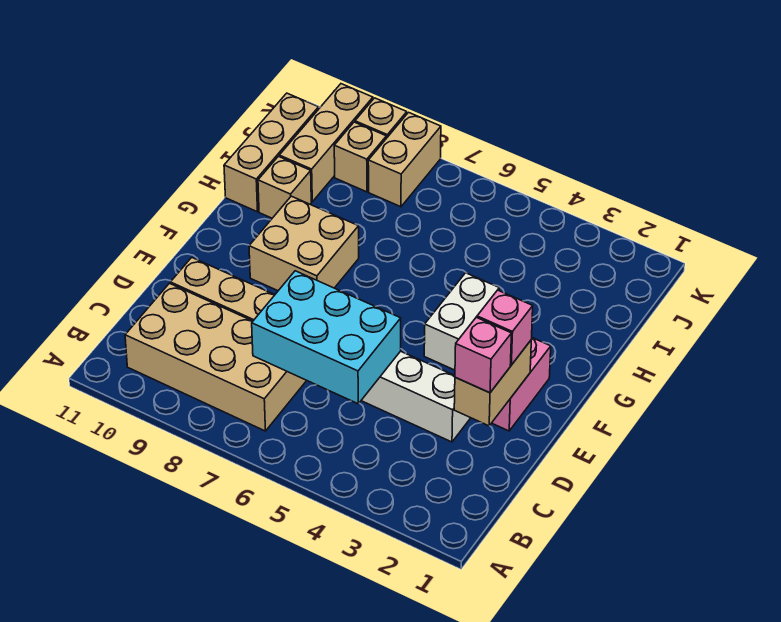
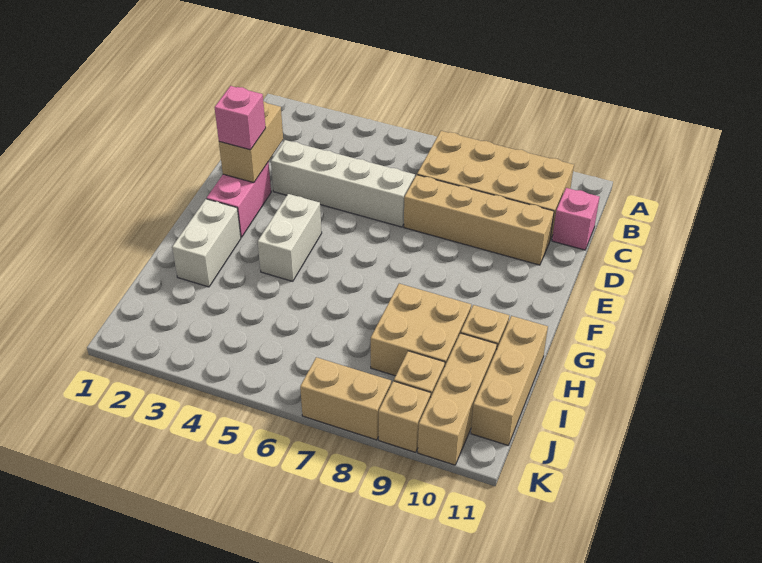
cyan 2x3 brick [252,271,401,404] -> none
pink 1x1 brick [455,317,512,393] -> pink 1x1 brick moved to [552,188,600,250]
tan 2x2 brick [249,196,359,291] -> tan 2x2 brick moved to [371,284,471,376]
none -> white 1x2 brick [172,199,241,287]
tan 1x2 brick [368,112,441,207] -> tan 1x2 brick turned to [300,357,391,440]

